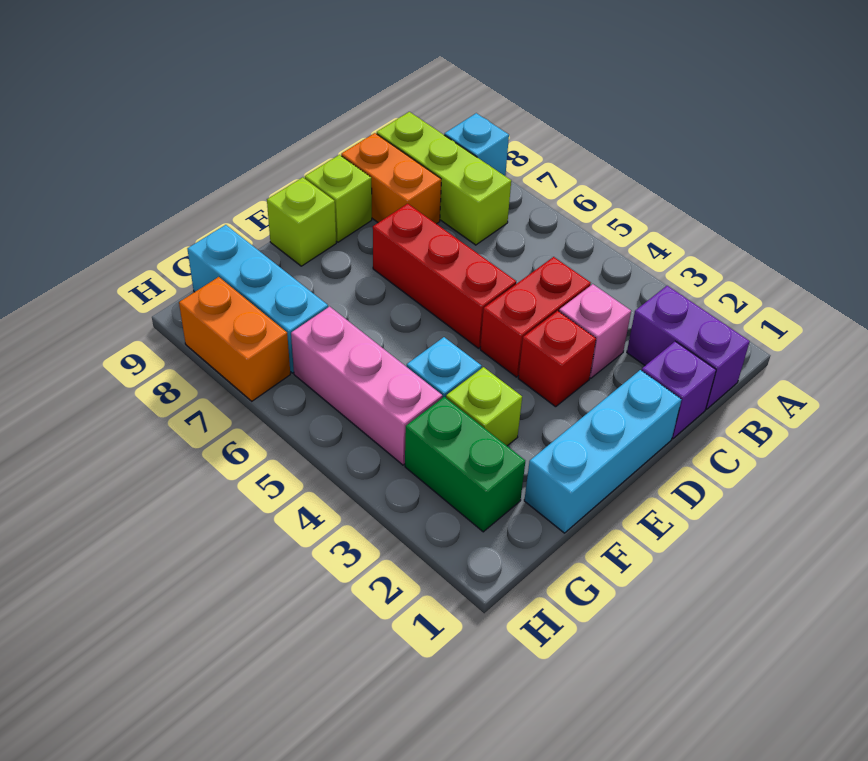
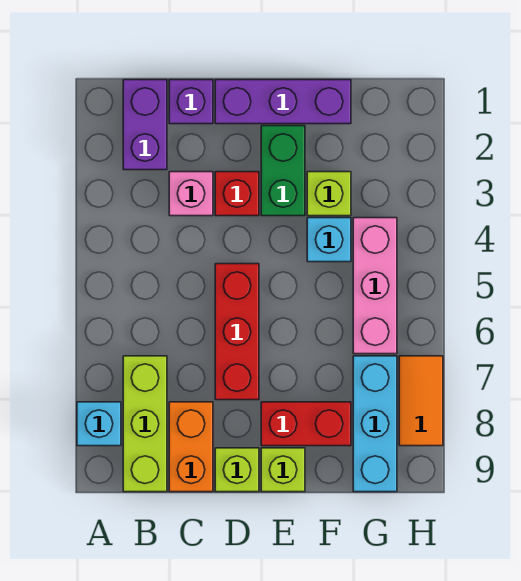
red 1x2 brick [480,257,591,377] -> red 1x2 brick moved to [261,402,351,446]
cyan 1x3 brick [524,370,681,533] -> purple 1x3 brick [215,80,351,124]
green 1x2 brick [405,397,525,532] -> green 1x2 brick moved to [261,126,305,216]
orange 1x2 brick [179,277,290,401] -> orange 1x2 tile [399,356,443,446]

